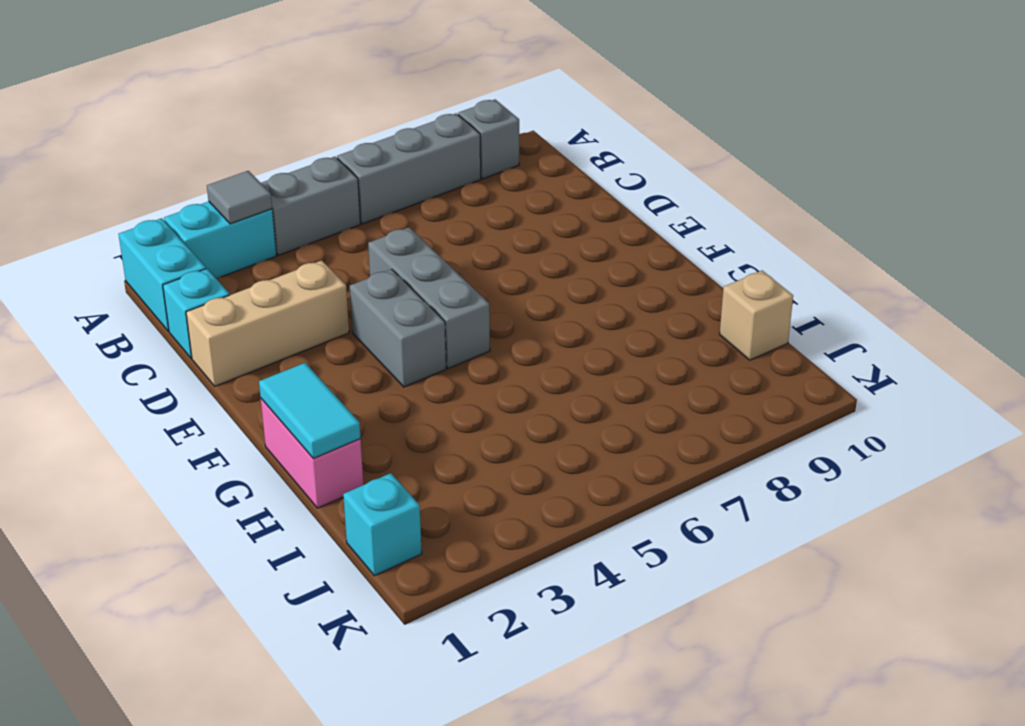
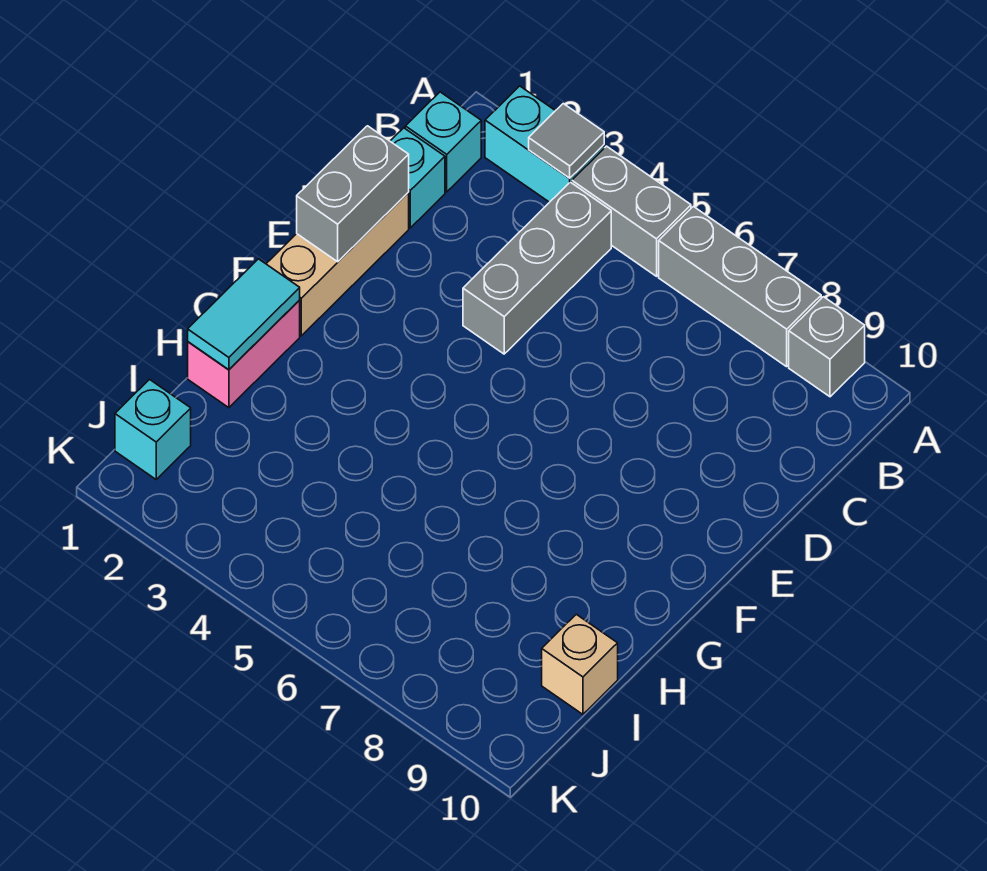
cyan 1x2 brick [119,218,206,331] -> cyan 1x1 brick [405,92,481,192]
tan 1x3 brick [186,260,349,386] -> tan 1x3 brick turned to [266,192,409,336]
grey 1x3 brick [368,227,490,368] -> grey 1x3 brick moved to [463,182,611,354]
grey 1x2 brick [350,269,446,387] -> grey 1x2 brick moved to [297,126,409,262]

